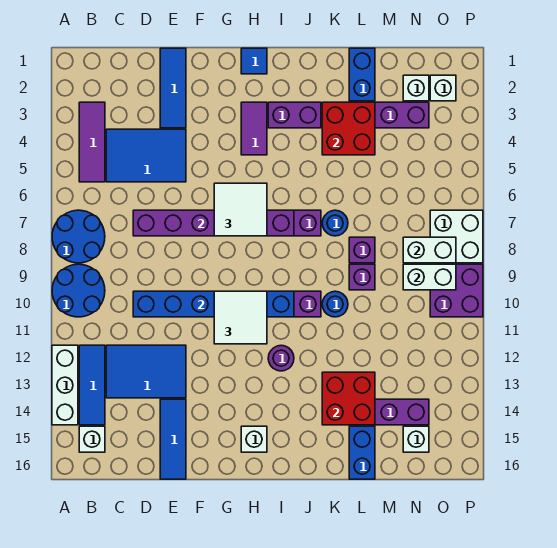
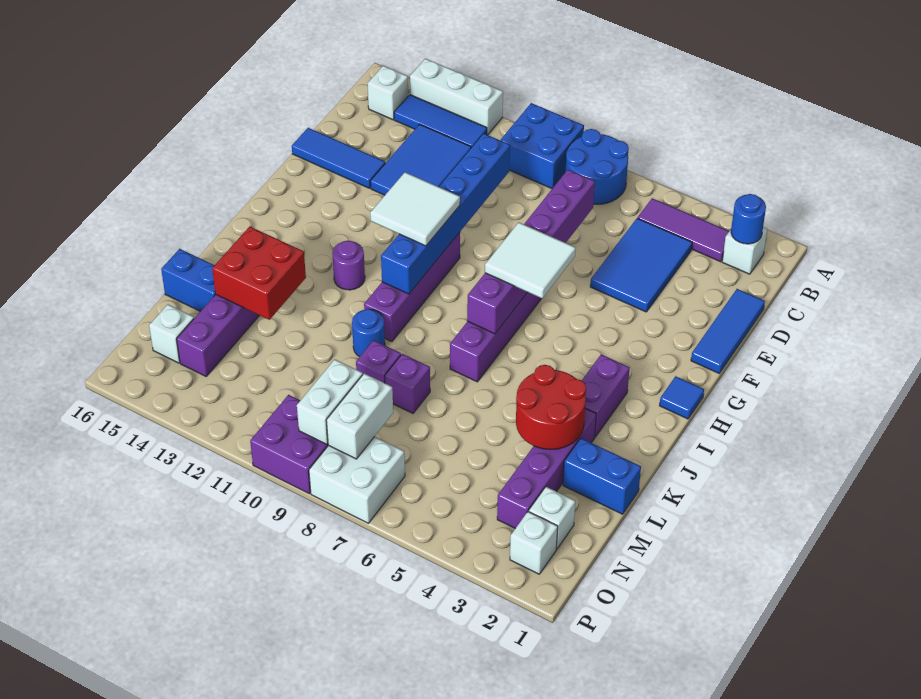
blue 2x2 round brick [52,264,105,317] -> blue 2x2 brick [501,103,584,189]
blue 1x3 tile [160,48,186,128] -> blue 1x3 tile turned to [691,289,765,373]
purple 1x2 tile [241,102,267,155] -> none
white 1x1 brick [241,426,267,452] -> white 1x1 brick moved to [722,227,767,274]
red 2x2 brick [322,102,375,155] -> red 2x2 round brick [516,365,586,449]
blue 1x1 round brick [322,210,348,236] -> blue 1x1 round brick moved to [731,194,766,244]

